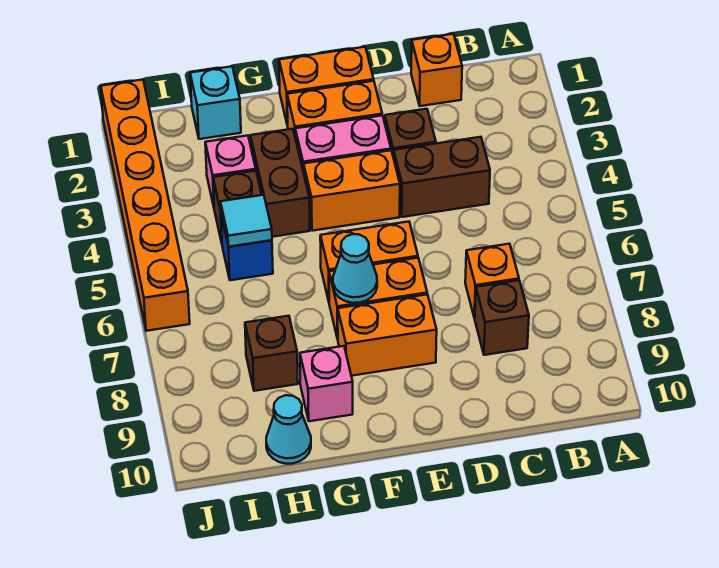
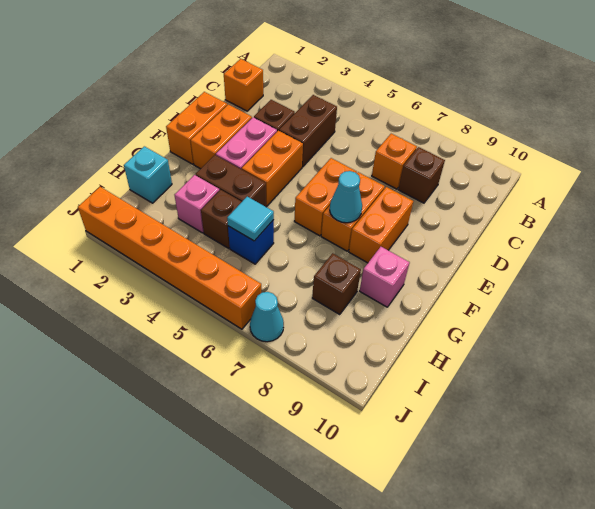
cyan 1x1 cone [266,395,311,464] -> cyan 1x1 cone moved to [250,292,284,342]

